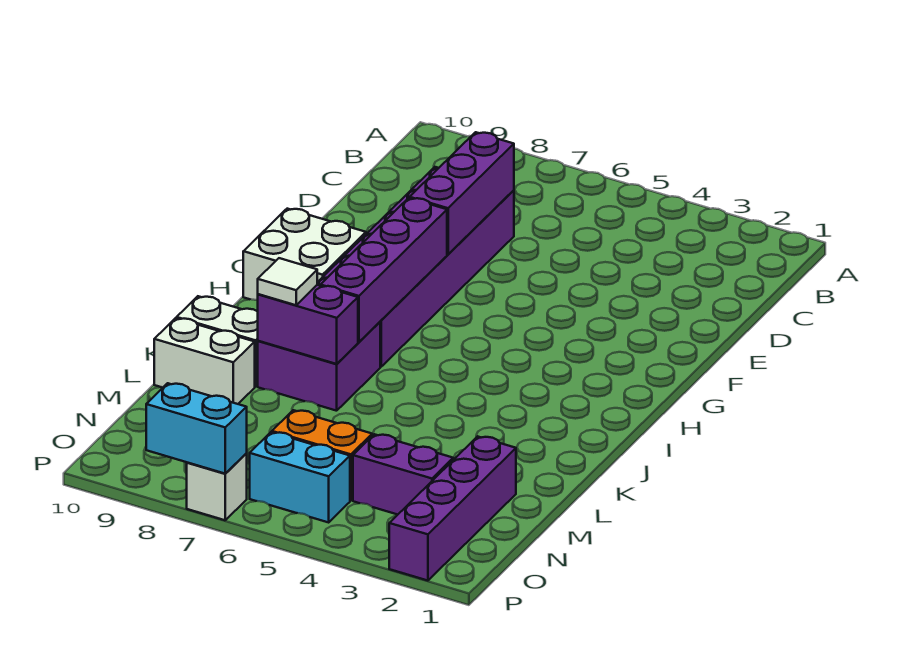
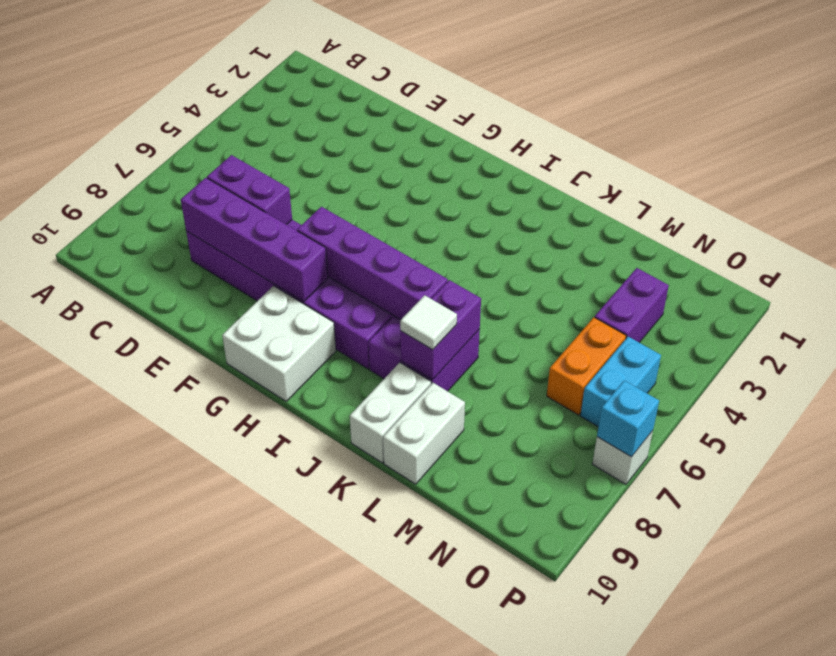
purple 1x3 brick [410,132,514,254] -> purple 1x2 brick [207,155,292,225]
purple 1x4 brick [389,436,516,581] -> purple 1x4 brick moved to [181,178,328,302]
cyan 1x2 brick [146,383,247,474] -> cyan 1x1 brick [597,380,659,457]

